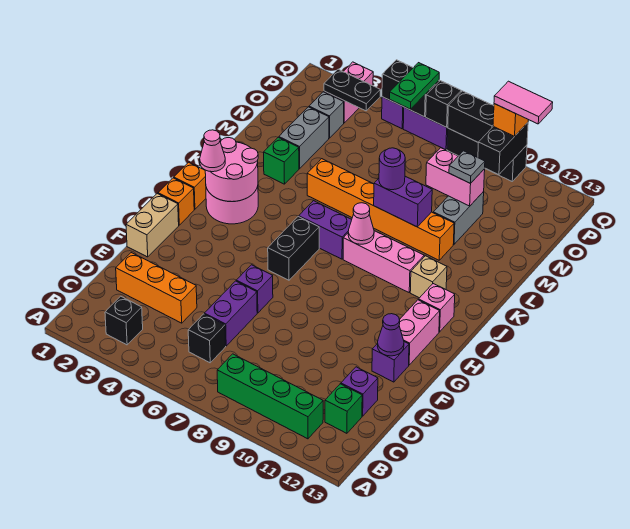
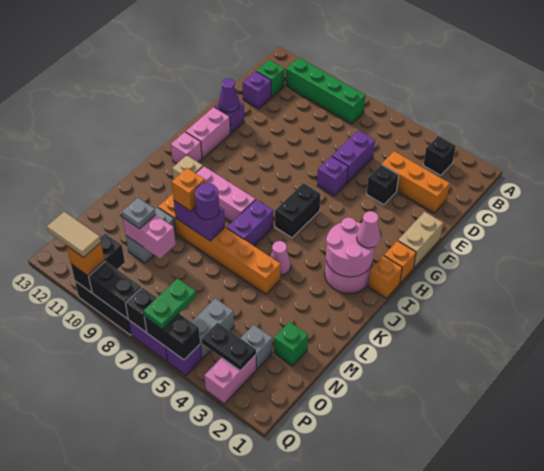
black 1x1 brick [188,314,226,363] -> black 1x1 brick moved to [367,164,399,205]
purple 1x2 brick [299,201,352,259] -> purple 1x2 brick turned to [227,199,273,246]
pink 1x1 cone [348,203,374,244] -> pink 1x1 cone moved to [270,241,291,276]
green 1x1 brick [264,137,299,184] -> green 1x1 brick moved to [274,322,308,366]
none -> orange 1x1 brick [172,168,205,211]
grey 1x2 brick [279,107,329,169] -> grey 1x2 brick moved to [192,299,234,359]
pink 1x2 tile [494,81,553,124] -> tan 1x2 tile [47,212,101,257]

